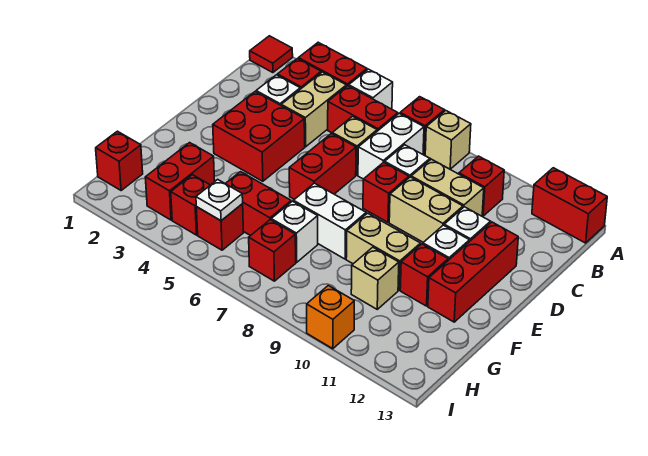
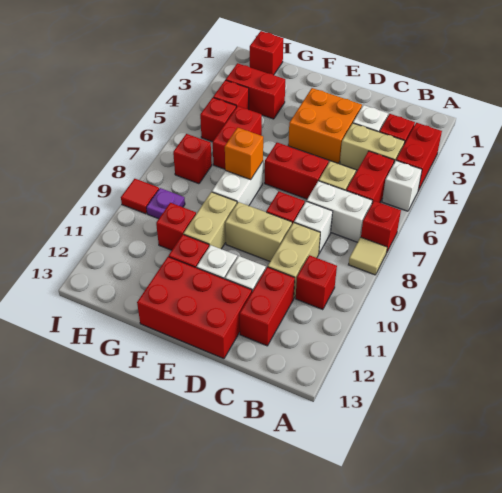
red 1x1 tile [250,36,293,73] -> red 1x1 tile moved to [121,179,159,214]
tan 1x1 brick [425,111,471,169] -> tan 1x1 tile [349,237,387,275]
red 1x2 brick [532,168,607,243] -> red 1x2 brick moved to [240,267,295,346]
red 2x2 brick [213,92,305,181] -> orange 2x2 brick [288,88,362,163]
tan 1x2 brick [389,177,463,242] -> tan 1x2 brick turned to [225,202,292,261]
red 1x3 brick [428,222,518,322] -> red 2x3 brick [137,257,252,359]
white 1x1 brick [271,201,318,262] -> none
tan 1x1 brick [351,247,399,309] -> red 1x1 brick [156,203,196,250]
white 1x1 plate [196,179,243,221] -> none
none -> purple 1x1 plate [146,188,185,219]
orange 1x1 brick [307,285,354,349] -> orange 1x1 brick moved to [225,128,263,179]

